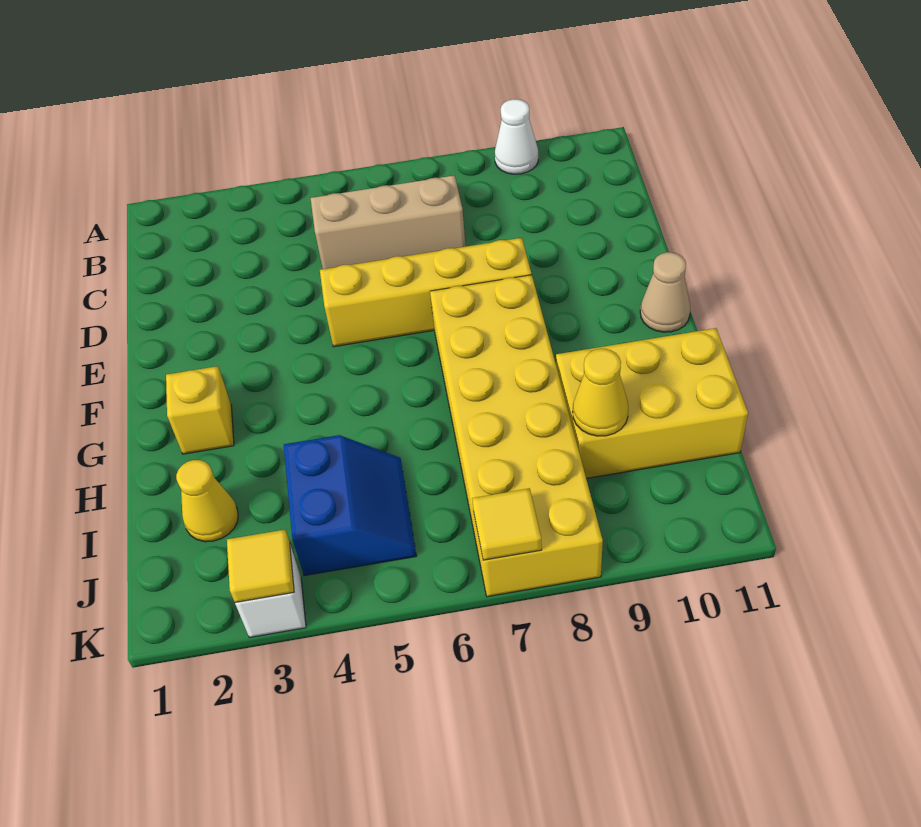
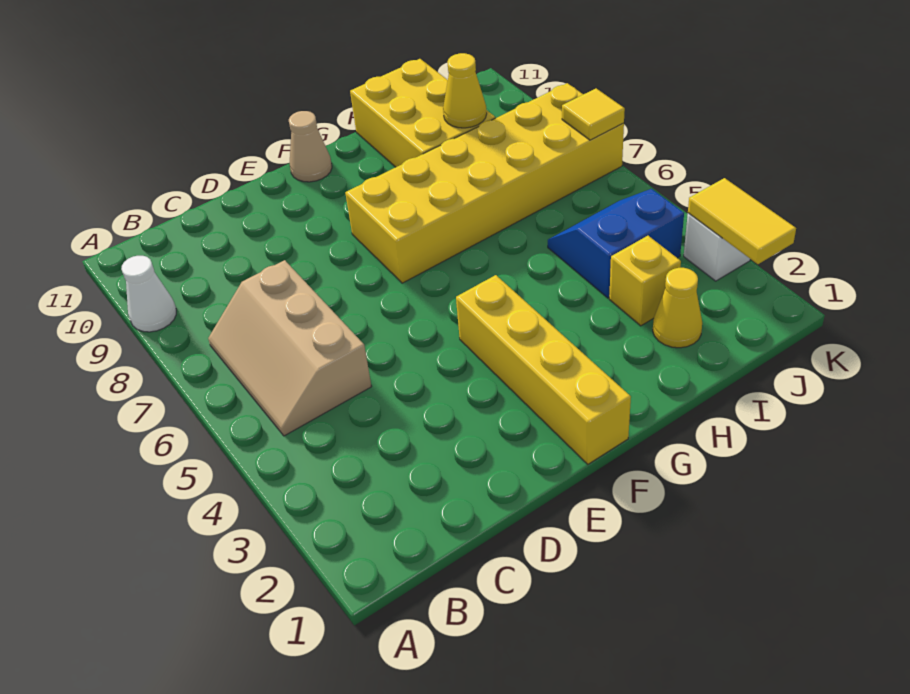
yellow 1x4 brick [320,238,531,347] -> yellow 1x4 brick moved to [456,275,631,464]
yellow 1x1 brick [166,366,234,454] -> yellow 1x1 brick moved to [609,236,681,326]
yellow 1x1 tile [227,530,294,602] -> yellow 1x2 tile [688,178,796,264]

